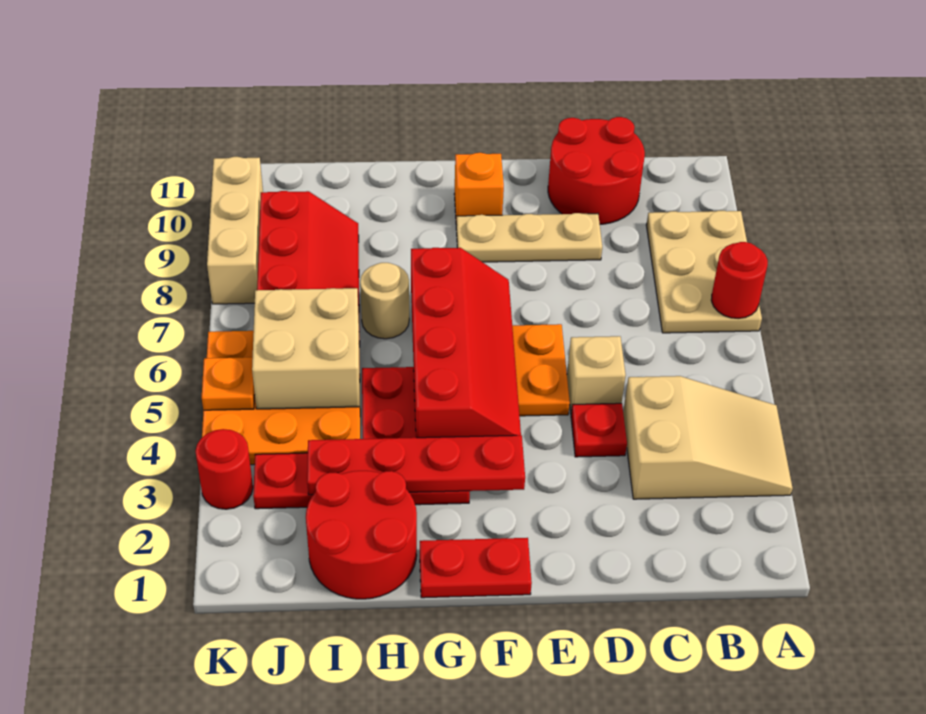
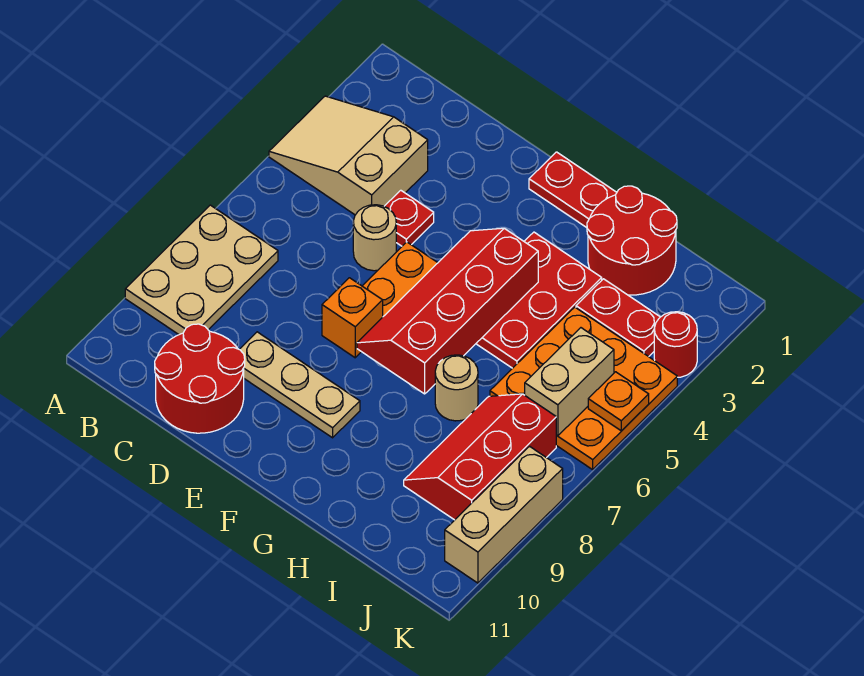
red 1x1 round brick [711,242,768,319] -> none
tan 1x1 brick [567,336,626,413] -> tan 1x1 round brick [353,205,396,271]
red 1x4 plate [307,435,525,495] -> none
orange 1x1 brick [454,153,504,225] -> orange 1x1 brick moved to [322,278,383,358]
tan 2x2 brick [252,288,360,409] -> tan 1x2 brick [525,328,614,436]

